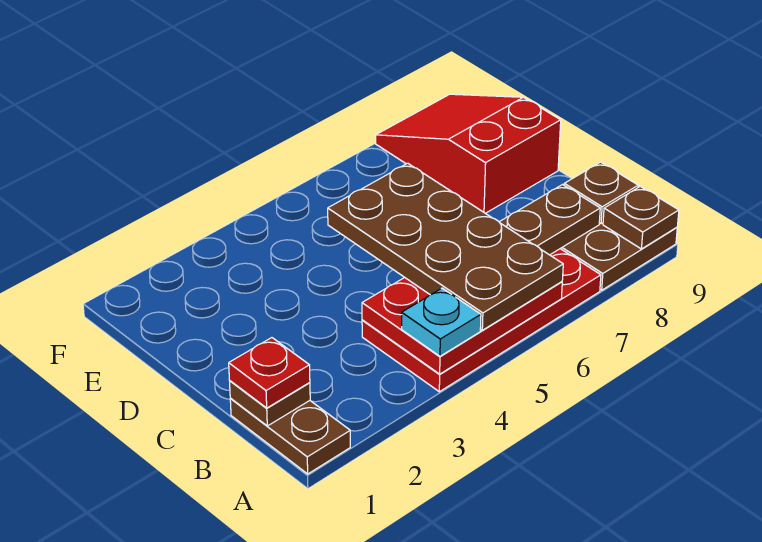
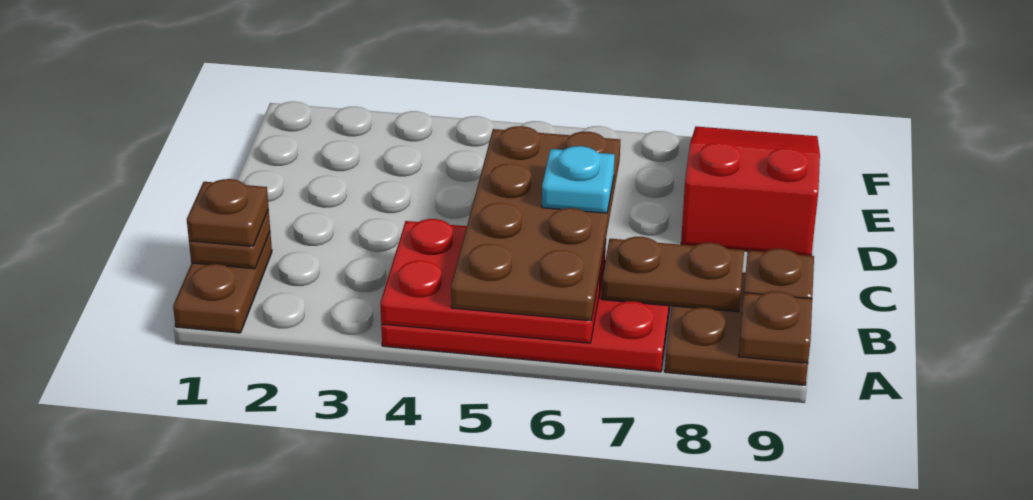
cyan 1x1 plate [402,288,481,356] -> cyan 1x1 plate moved to [542,146,615,213]
red 1x1 plate [229,338,310,408] -> brown 1x1 plate [187,179,269,247]

